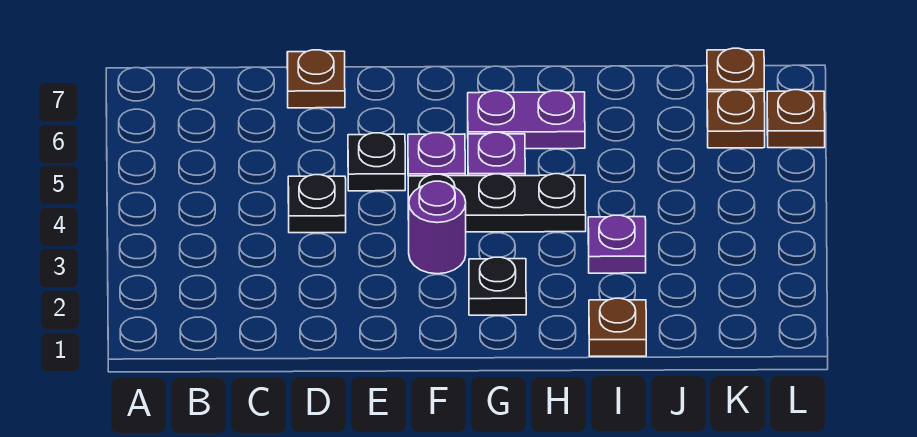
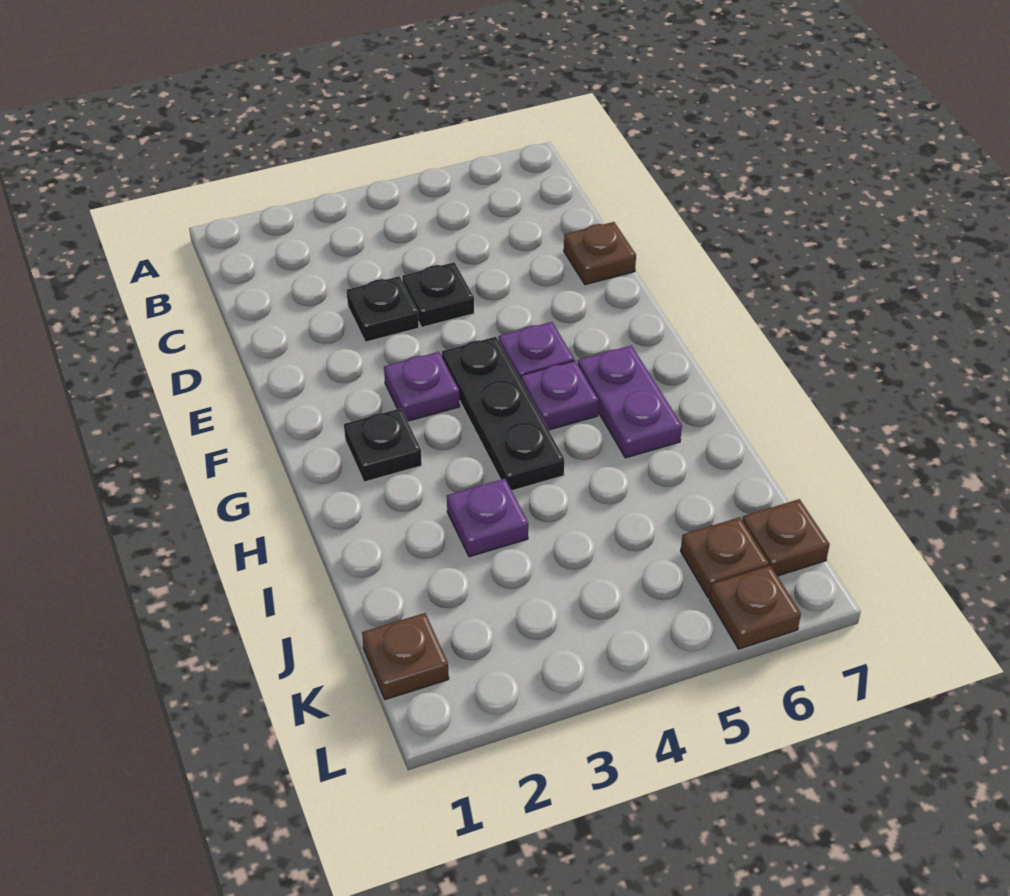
black 1x1 plate [348,133,405,191] -> black 1x1 plate moved to [347,276,419,342]
purple 1x1 round brick [409,181,466,274] -> purple 1x1 plate [384,352,460,421]
brown 1x1 plate [589,298,646,356] -> brown 1x1 plate moved to [362,613,449,700]

